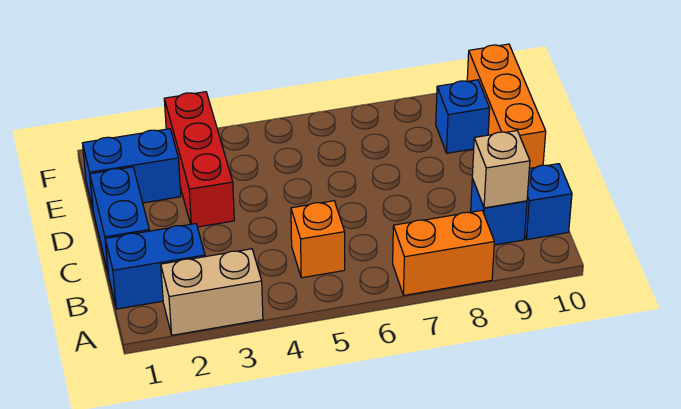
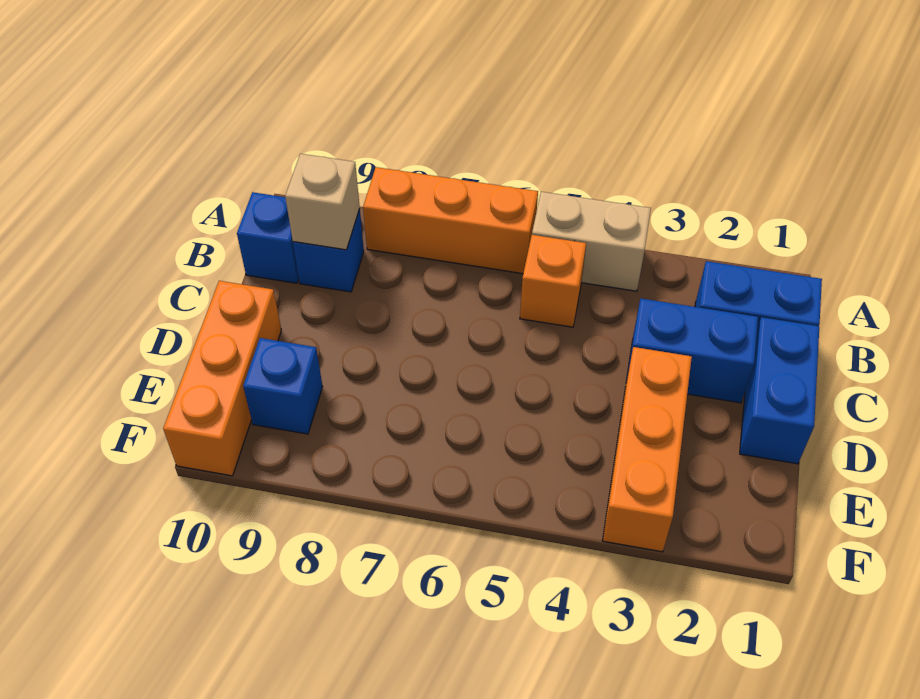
tan 1x2 brick [161,249,263,335] -> tan 1x2 brick moved to [532,192,651,291]
orange 1x2 brick [393,210,494,295] -> orange 1x3 brick [363,167,538,274]
red 1x3 brick [164,92,234,227] -> orange 1x3 brick [603,347,692,552]
blue 1x2 brick [83,129,181,208] -> blue 1x2 brick moved to [626,299,758,403]

